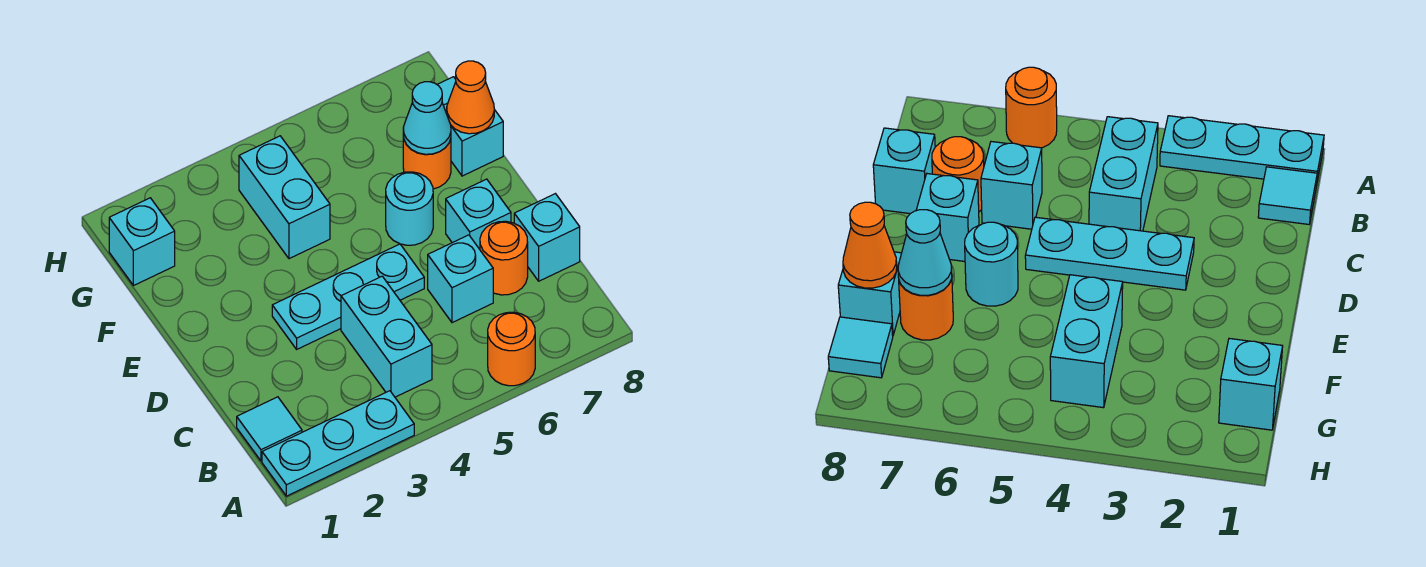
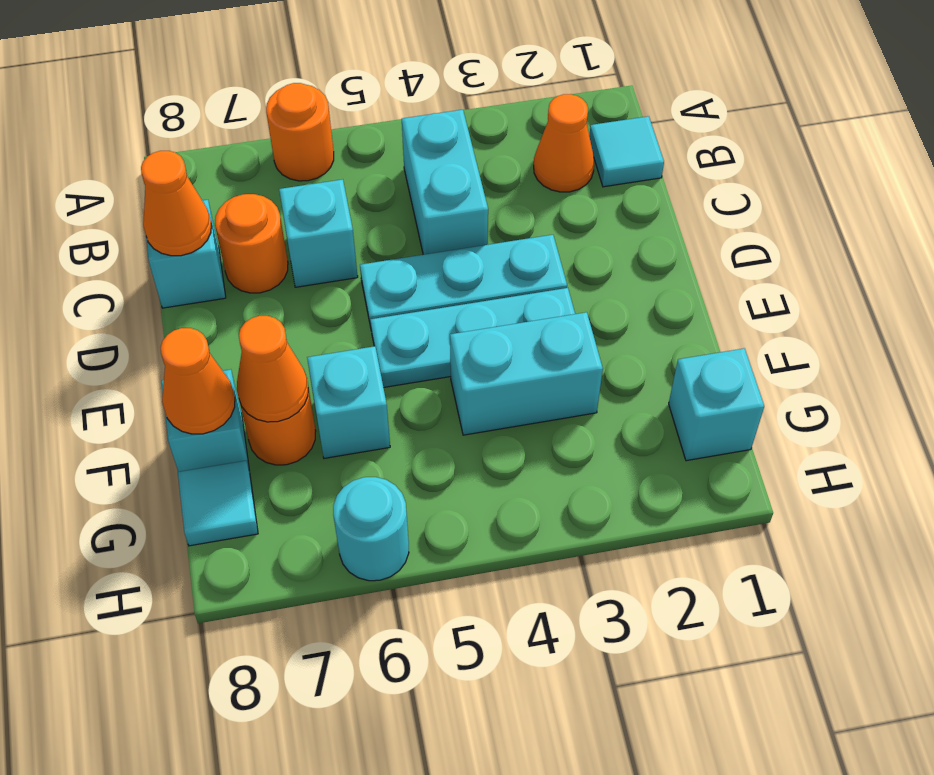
cyan 1x3 plate [262,391,414,496] -> cyan 1x3 plate moved to [370,288,575,388]
none -> orange 1x1 cone [534,94,594,192]
none -> orange 1x1 cone [141,151,211,256]
cyan 1x1 brick [446,179,511,249] -> cyan 1x1 brick moved to [307,346,390,458]
cyan 1x1 round brick [386,172,433,245] -> cyan 1x1 round brick moved to [333,477,409,581]
cyan 1x2 brick [239,136,330,259] -> cyan 1x2 brick turned to [450,312,603,435]
cyan 1x1 cone [403,82,451,154] -> orange 1x1 cone [237,316,308,422]

